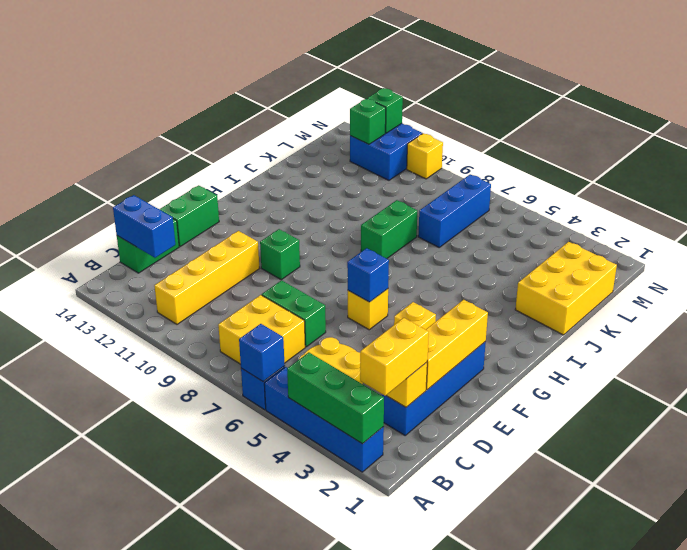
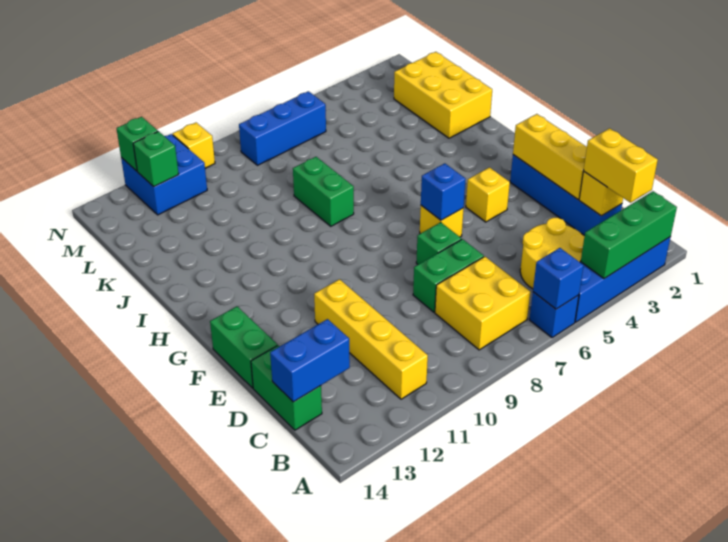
green 1x1 brick [260,229,300,280] -> green 1x1 brick moved to [416,222,461,264]
blue 1x3 brick [418,174,491,247] -> blue 1x3 brick turned to [239,91,326,165]

